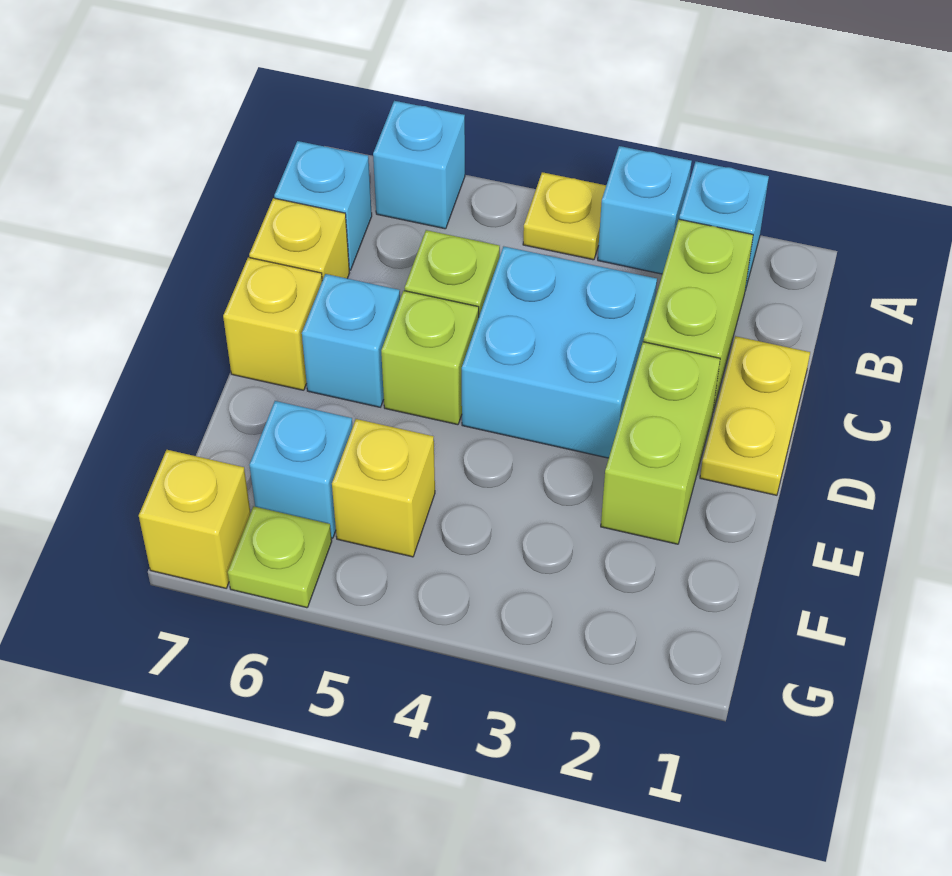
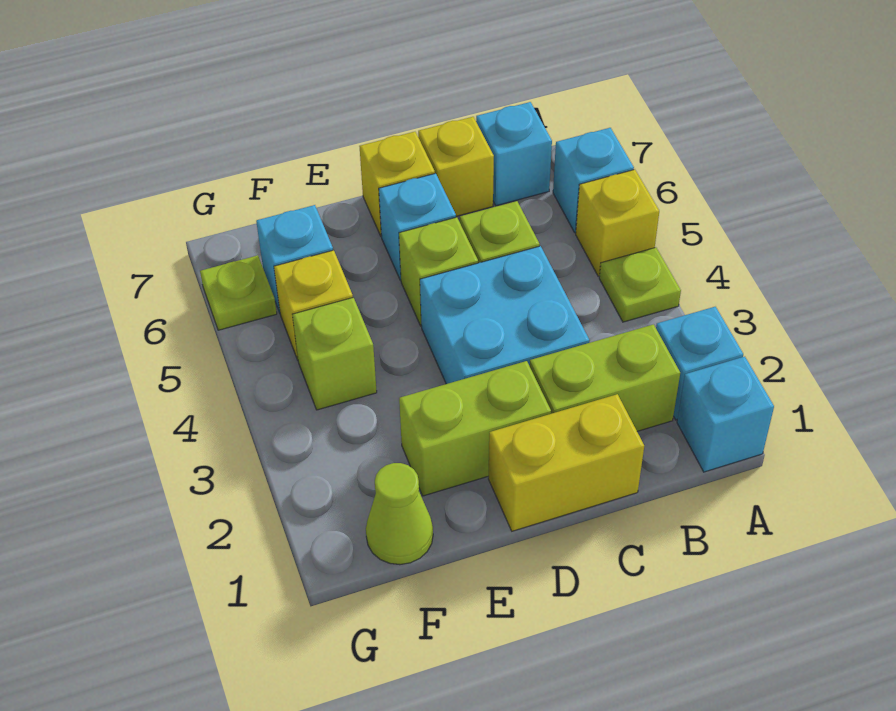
cyan 1x1 brick [598,146,692,274] -> cyan 1x1 brick moved to [677,357,774,472]
yellow 1x1 plate [523,172,606,260] -> lime 1x1 plate [599,248,681,322]
yellow 1x2 plate [700,336,810,495] -> yellow 1x2 brick [488,394,644,531]
none -> lime 1x1 cone [366,463,433,565]
none -> lime 1x1 brick [292,298,377,410]
yellow 1x1 brick [139,450,251,588] -> yellow 1x1 brick moved to [576,170,659,276]

